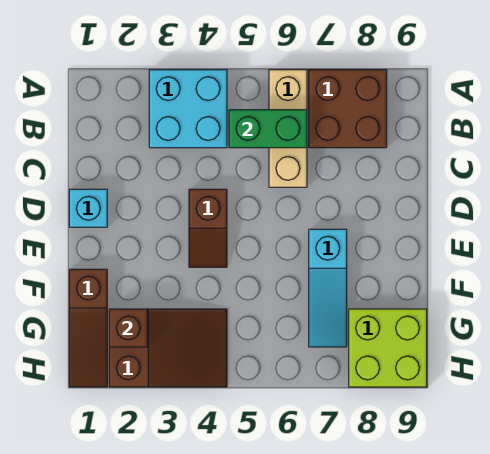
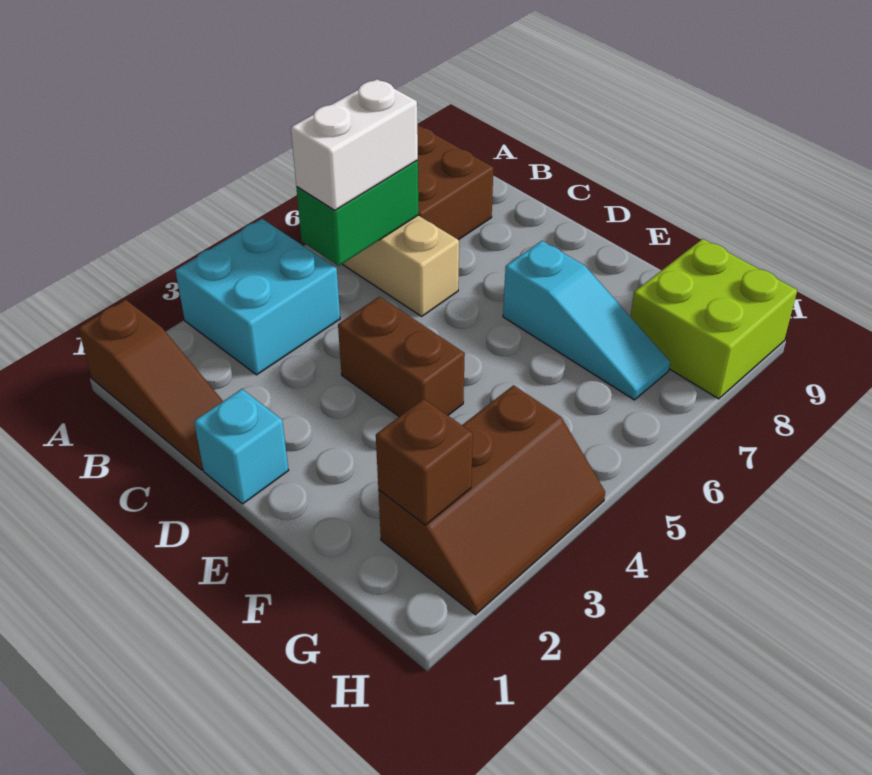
none -> white 1x2 brick [291,79,418,210]
brown 1x2 slope [189,189,227,267] -> brown 1x2 brick [338,297,465,417]
brown 1x3 slope [69,269,107,387] -> brown 1x3 slope moved to [78,300,223,470]
brown 2x3 slope [109,309,227,387] -> brown 2x3 slope turned to [378,385,605,615]

